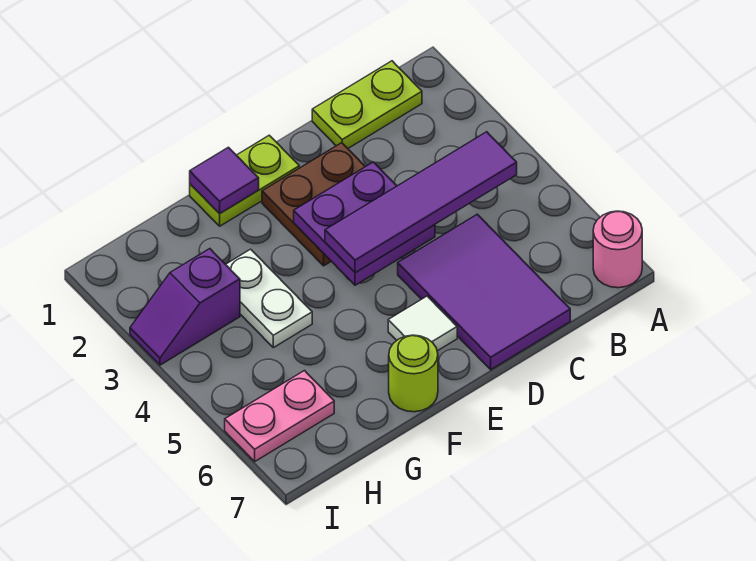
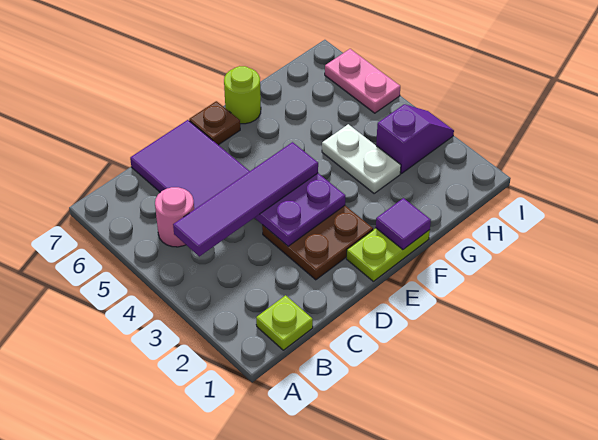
pink 1x1 round brick [593,211,642,288] -> pink 1x1 round brick moved to [155,187,194,247]
lime 1x2 plate [312,61,422,148] -> lime 1x1 plate [256,295,313,350]
white 1x1 tile [388,296,457,351] -> none
none -> brown 1x1 plate [189,101,240,145]
pink 1x2 plate [225,371,334,461] -> pink 1x2 plate turned to [325,49,400,113]

